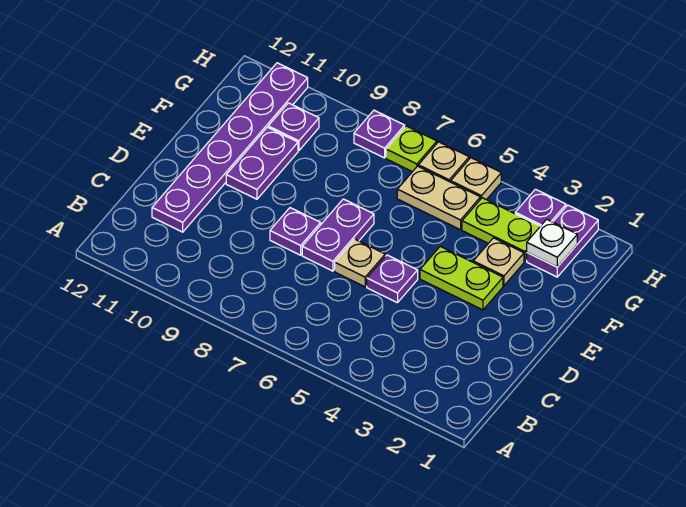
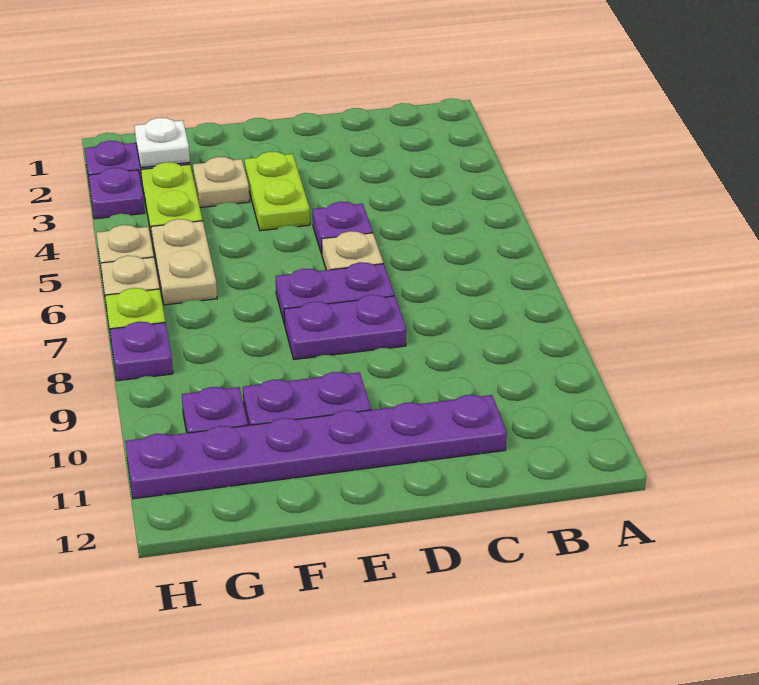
purple 1x1 plate [270,208,321,255] -> purple 1x2 plate [284,295,406,359]

